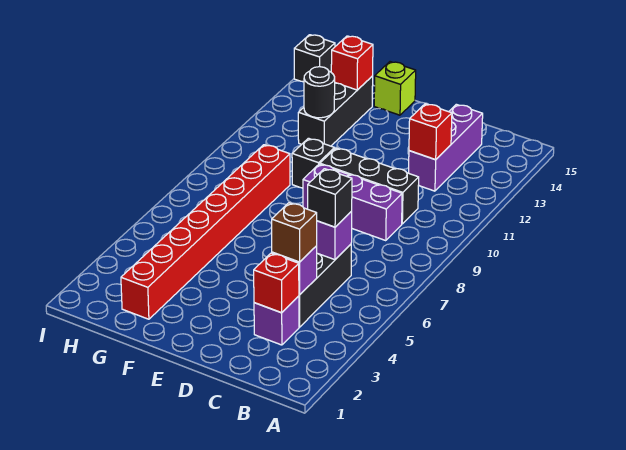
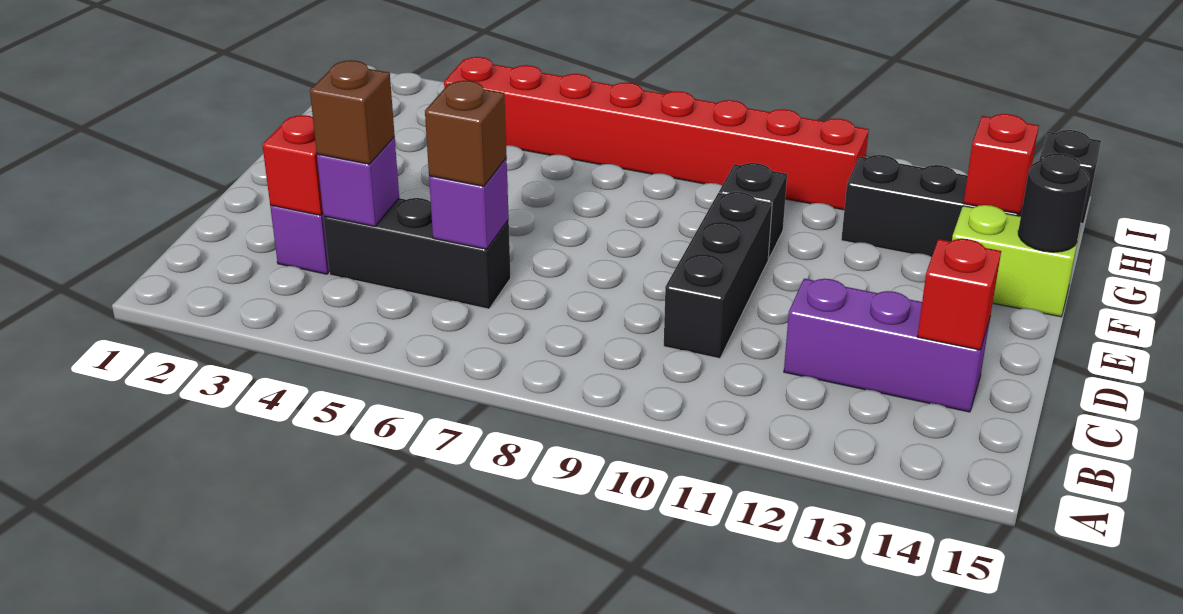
black 1x1 brick [308,169,352,227] -> brown 1x1 brick [425,81,507,186]
purple 1x3 brick [303,164,402,241] -> none
red 1x1 brick [409,104,452,160] -> red 1x1 brick moved to [917,239,1001,350]
lime 1x1 brick [374,62,416,115] -> lime 1x2 brick [952,205,1080,317]
red 1x8 brick [121,145,290,319] -> red 1x8 brick moved to [444,57,869,210]
black 1x1 round brick [304,67,335,118] -> black 1x1 round brick moved to [1018,153,1089,252]

